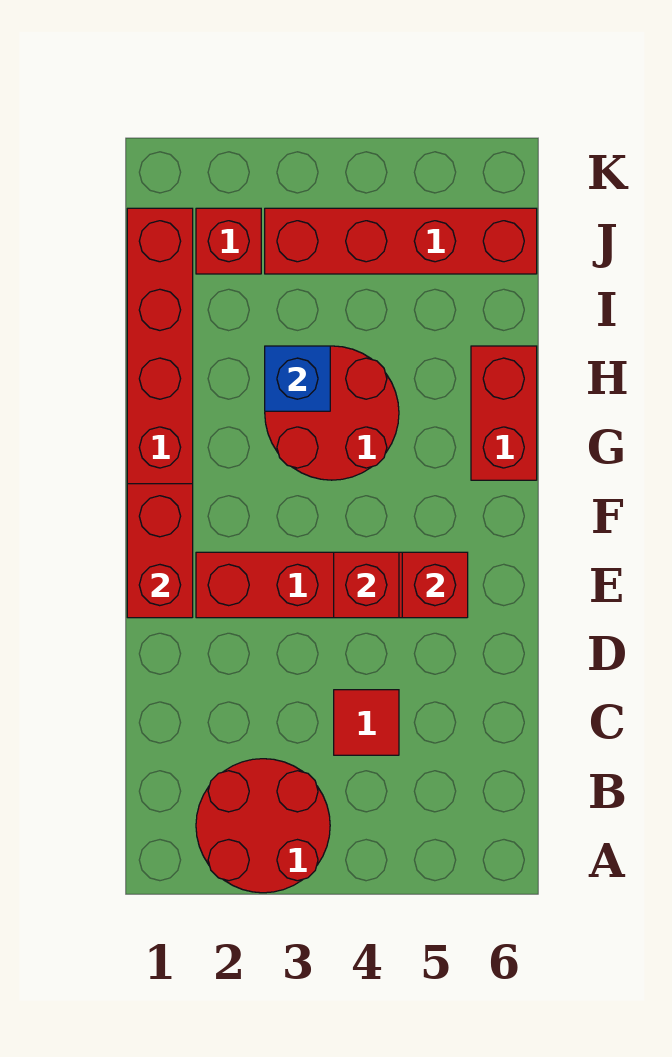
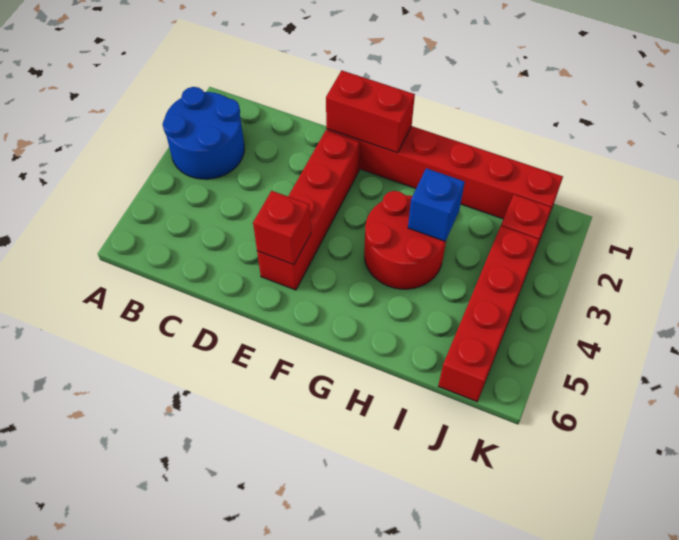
red 2x2 round brick [196,759,330,893] -> blue 2x2 round brick [162,87,245,179]
red 1x1 tile [334,690,399,755] -> none
red 1x1 brick [334,552,399,618] -> none
red 1x2 brick [471,346,537,480] -> none

